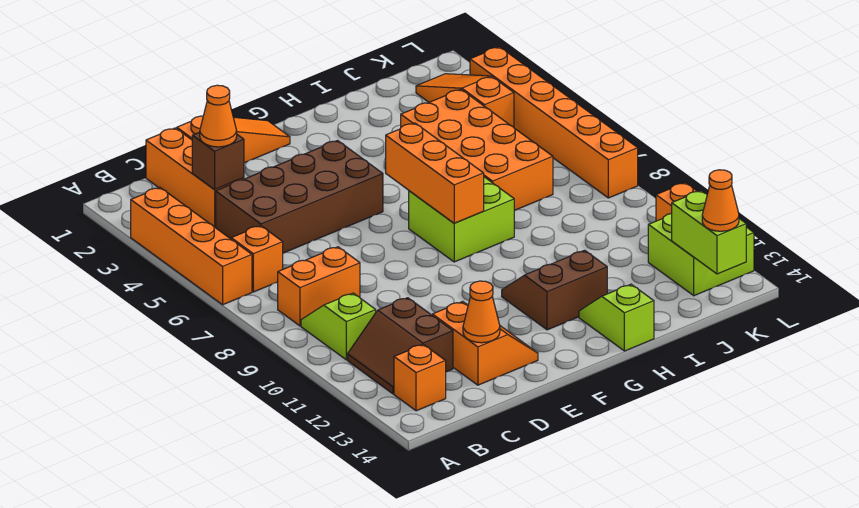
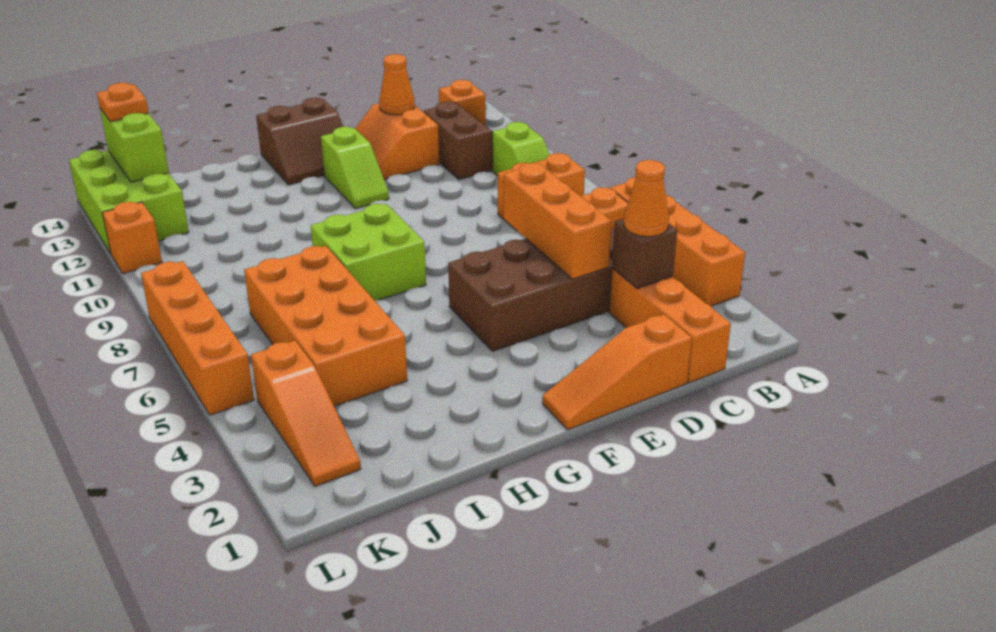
orange 1x3 brick [386,123,484,223] -> orange 1x3 brick moved to [504,163,612,279]
brown 2x2 slope [502,250,607,330] -> brown 2x2 slope moved to [256,98,343,185]
lime 1x2 slope [579,284,654,351] -> lime 1x2 slope moved to [321,127,389,209]
lime 2x2 brick [648,214,754,296] -> lime 2x3 brick [69,150,189,254]
orange 1x1 cone [702,170,739,231] -> orange 1x1 plate [97,83,148,122]
orange 1x6 brick [470,47,638,198] -> orange 1x4 brick [141,261,254,415]

